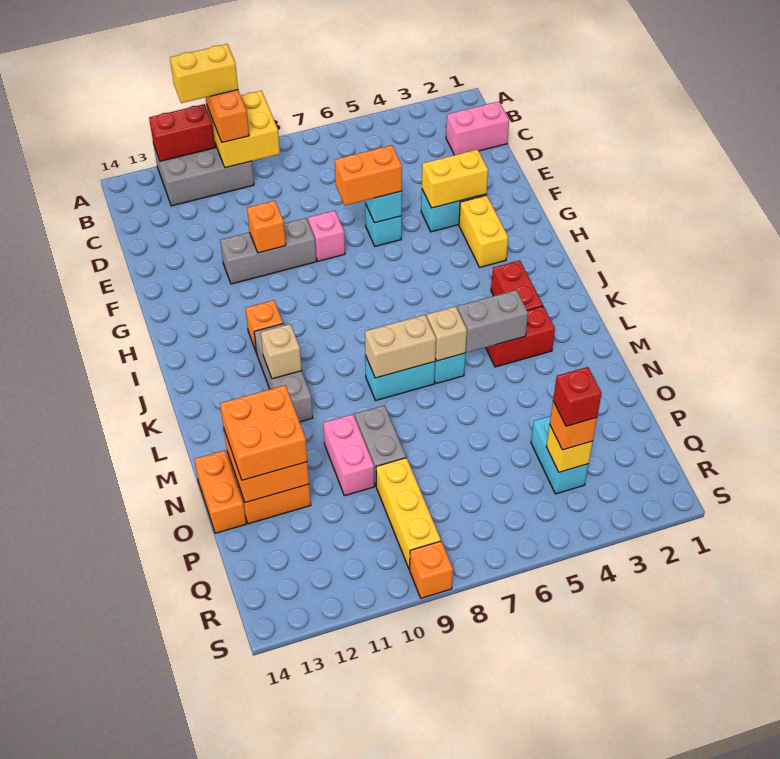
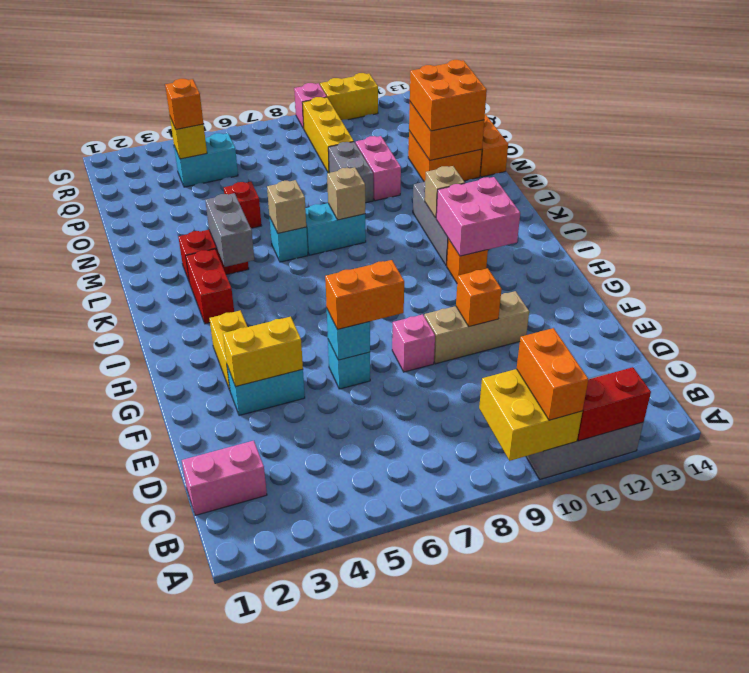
yellow 1x2 brick [170,44,238,103] -> yellow 1x2 brick moved to [320,73,378,120]
grey 1x3 brick [220,218,316,284] -> tan 1x3 brick [424,291,529,364]
none -> pink 2x2 brick [436,177,520,256]
grey 1x2 brick [457,290,528,352] -> grey 1x2 brick turned to [205,193,254,267]
tan 1x2 brick [365,315,436,378] -> tan 1x1 brick [327,167,365,220]
cyan 1x2 brick [531,416,588,494] -> cyan 1x2 brick turned to [174,133,238,187]
red 1x1 brick [553,367,602,426] -> red 1x1 brick moved to [224,182,261,228]
orange 1x1 brick [410,541,453,598] -> pink 1x1 brick [294,83,327,128]

